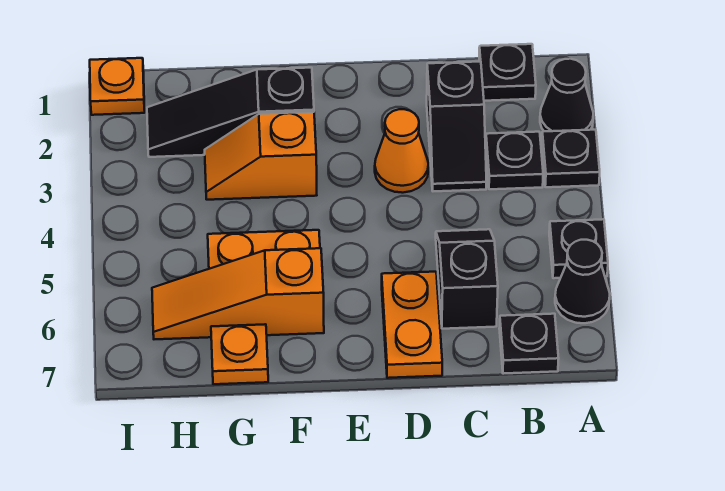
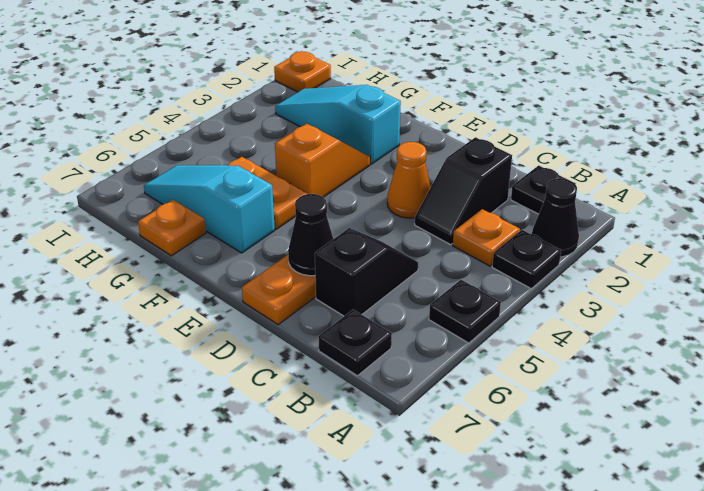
black 1x1 cone [555,240,610,323] -> black 1x1 cone moved to [288,194,333,276]
black 1x1 plate [486,132,543,189] -> orange 1x1 plate [453,209,520,266]
black 1x3 slope [147,68,314,157] -> cyan 1x3 slope [275,85,401,164]
orange 1x2 slope [205,112,317,200] -> orange 1x2 slope turned to [275,124,370,197]
orange 1x3 slope [152,248,324,339] -> cyan 1x3 slope [144,165,275,253]

